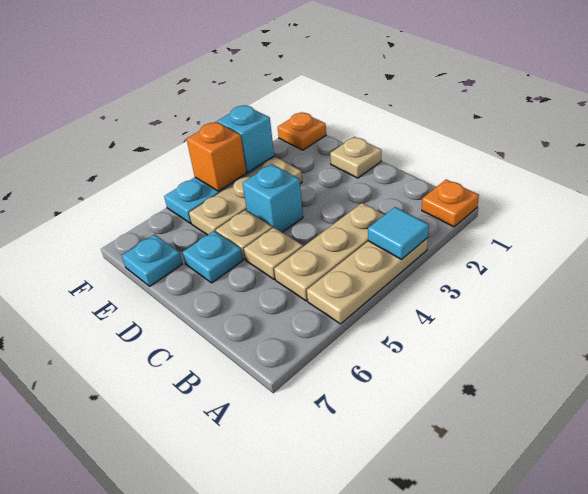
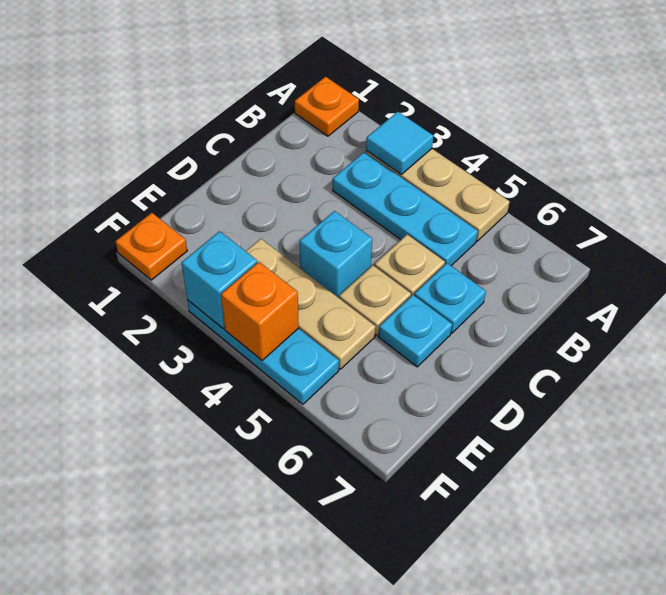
tan 1x3 plate [274,203,384,301] -> cyan 1x3 plate [333,152,478,266]
tan 1x1 plate [330,137,382,178] -> none
cyan 1x1 plate [122,235,182,286] -> cyan 1x1 plate moved to [414,263,486,333]

